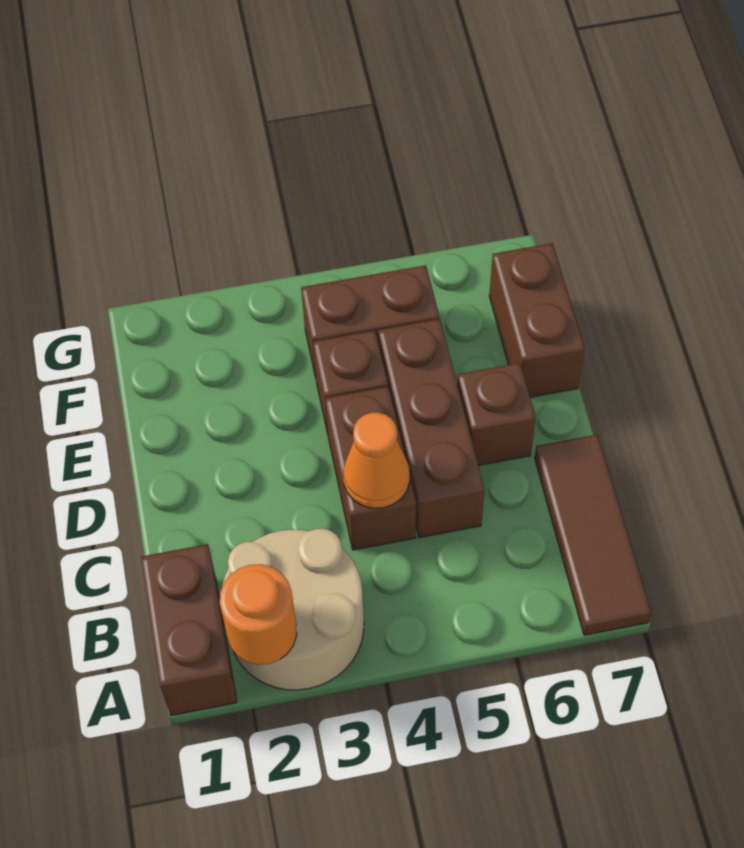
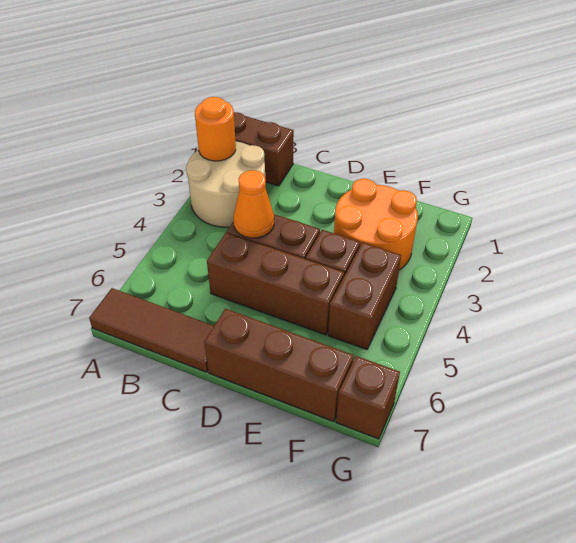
brown 1x1 brick [457,363,536,466] -> brown 1x1 brick moved to [336,356,400,439]
none -> orange 2x2 round brick [334,179,418,270]
brown 1x2 brick [489,243,585,397] -> brown 1x3 brick [205,309,354,422]

